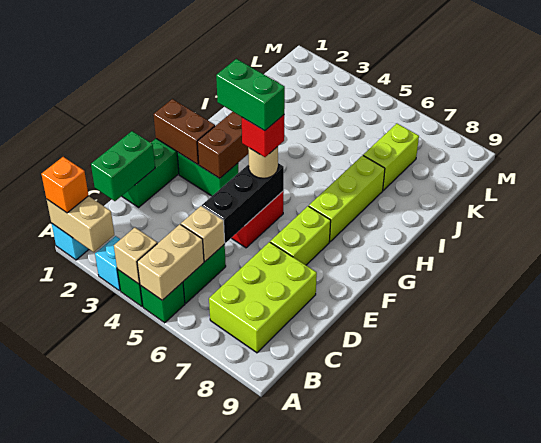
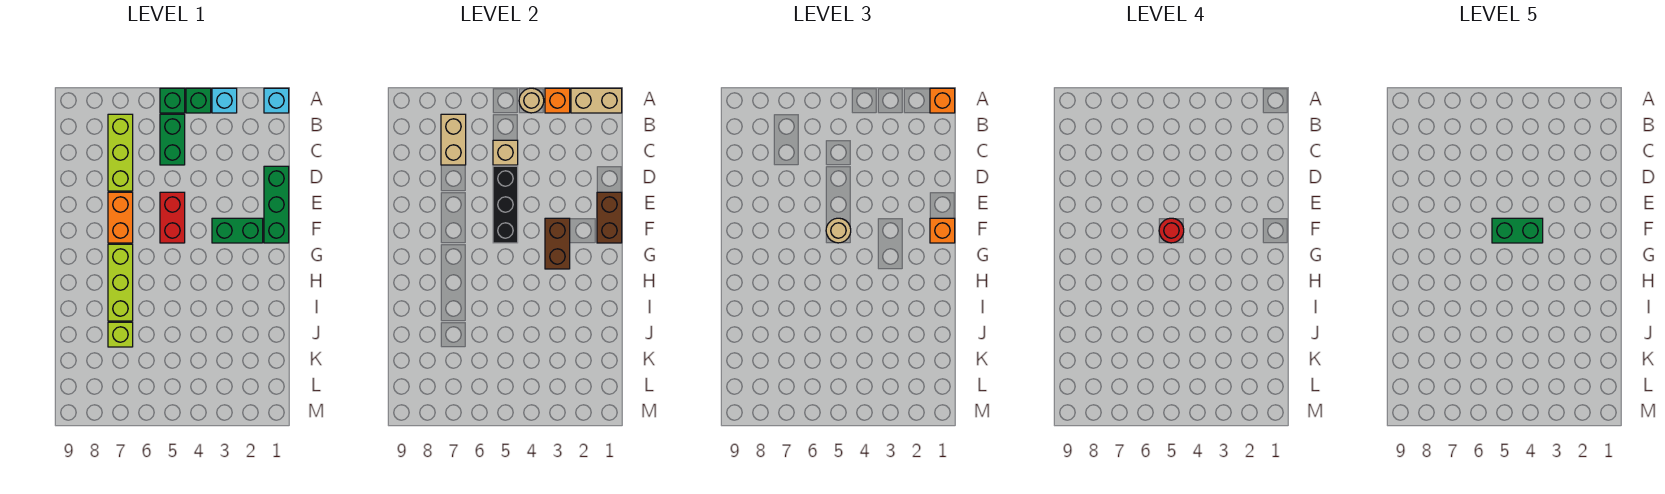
none -> orange 1x1 brick [545,88,570,113]
tan 1x1 brick [114,228,157,284] -> tan 1x1 round brick [519,88,544,113]
tan 1x2 brick [137,224,204,300] -> tan 1x2 brick moved to [441,114,466,165]
lime 2x3 brick [209,242,317,353] -> lime 1x3 brick [108,114,133,191]
green 1x2 brick [91,131,155,201] -> none
lime 1x2 brick [270,206,331,265] -> orange 1x2 brick [108,192,133,243]
brown 1x2 brick [153,99,215,165] -> brown 1x2 brick turned to [597,192,622,243]
none -> orange 1x1 brick [930,218,955,243]
red 1x1 brick [242,115,284,157] -> red 1x1 round brick [1159,218,1184,243]
lime 1x2 brick [363,124,419,190] -> lime 1x1 brick [108,322,133,347]

